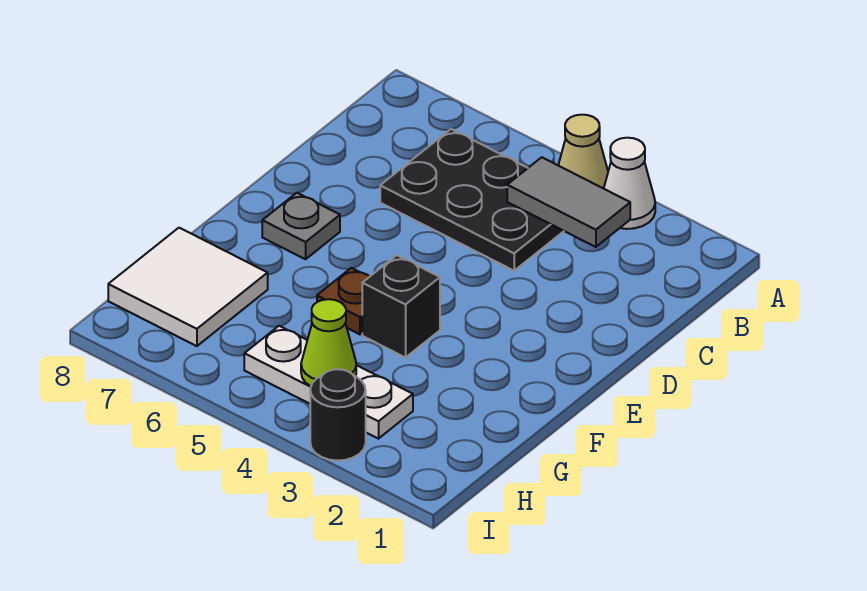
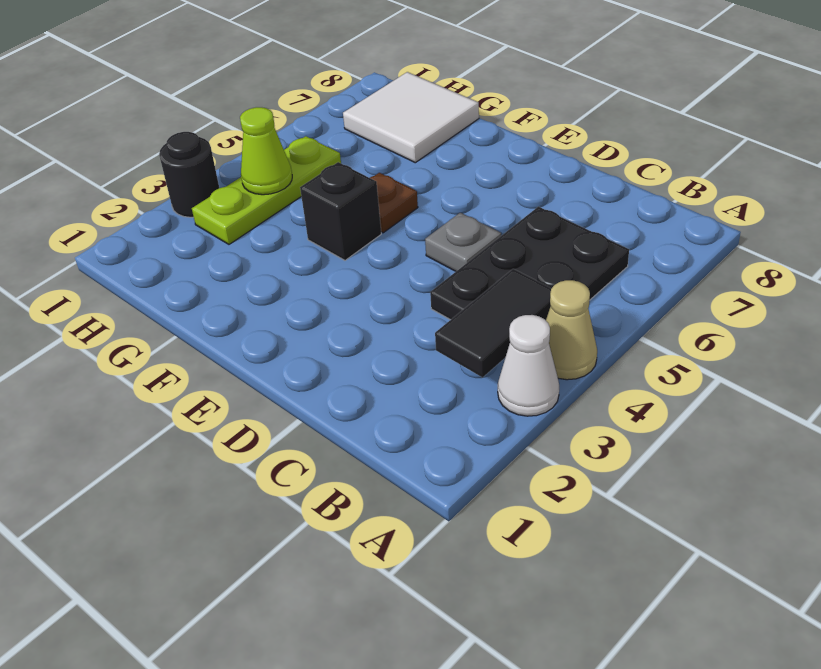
grey 1x2 tile [507,157,630,247] -> black 1x2 tile [435,269,552,377]
grey 1x1 plate [262,193,340,259] -> grey 1x1 plate moved to [425,213,501,271]
white 1x3 plate [244,326,413,439] -> lime 1x3 plate [192,136,341,244]

